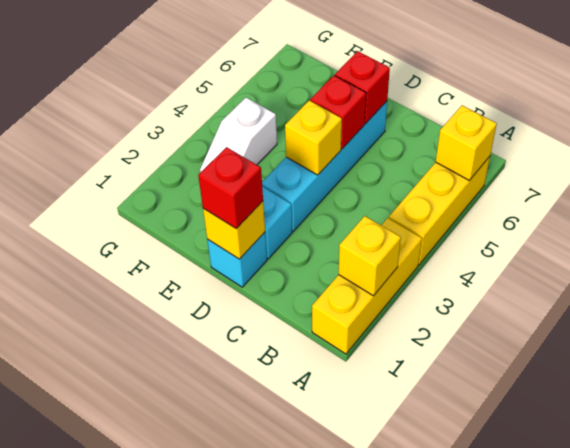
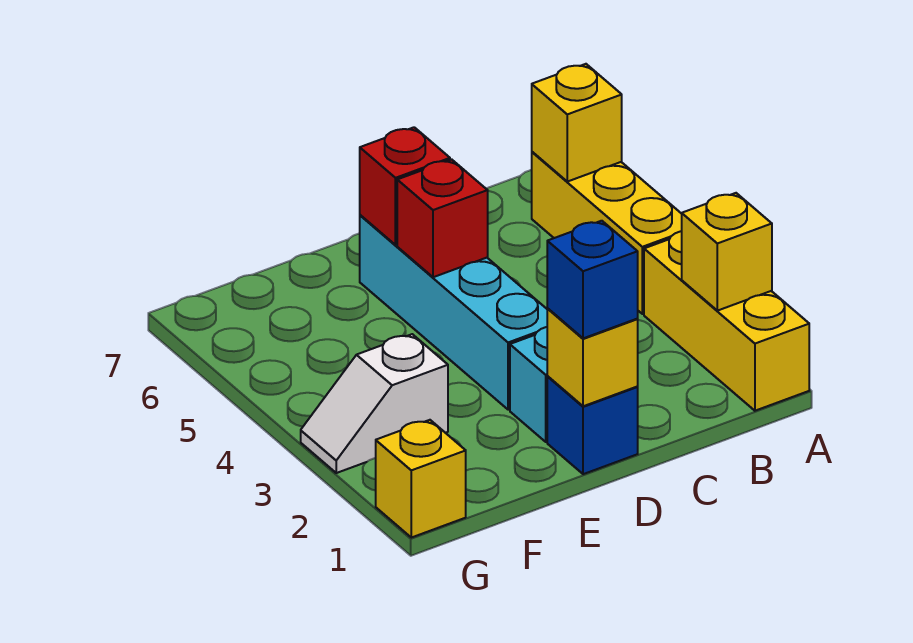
cyan 1x1 brick [207,232,267,287] -> blue 1x1 brick [547,377,638,474]
red 1x1 brick [198,147,263,229] -> blue 1x1 brick [547,221,638,338]
yellow 1x1 brick [285,100,342,175] -> yellow 1x1 brick moved to [376,420,466,538]
white 1x2 slope [200,98,277,173] -> white 1x2 slope turned to [301,334,448,473]

